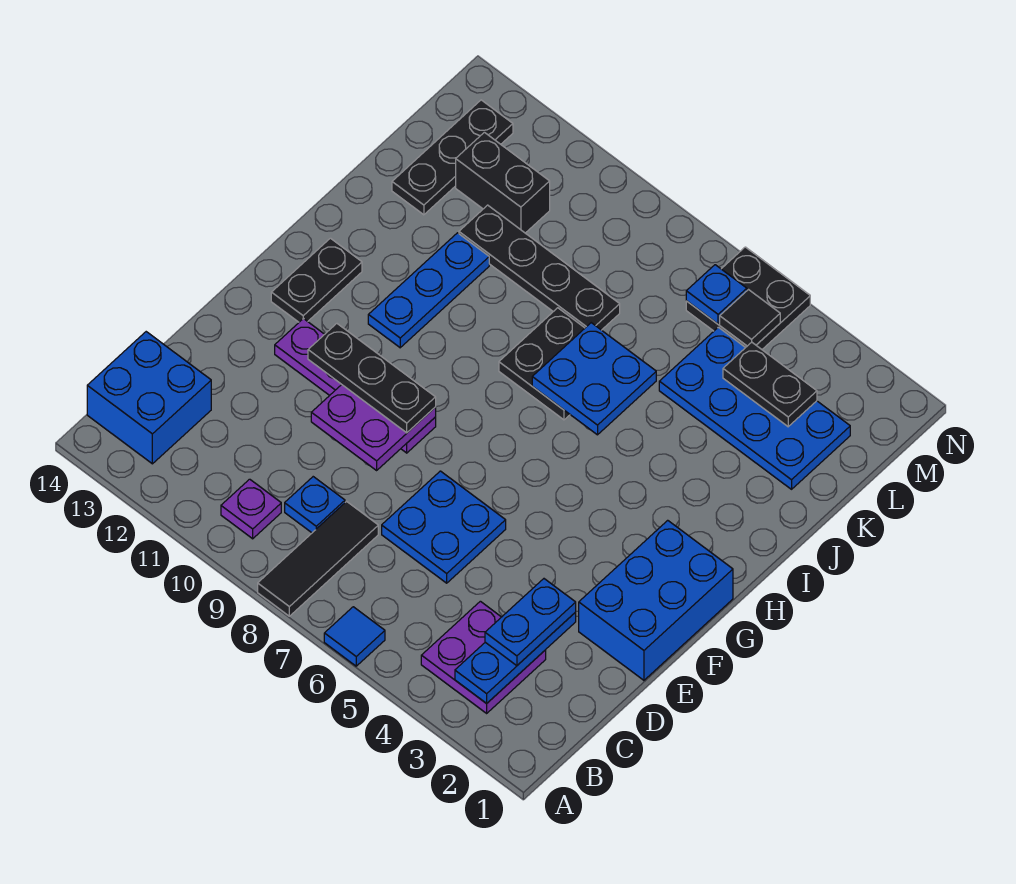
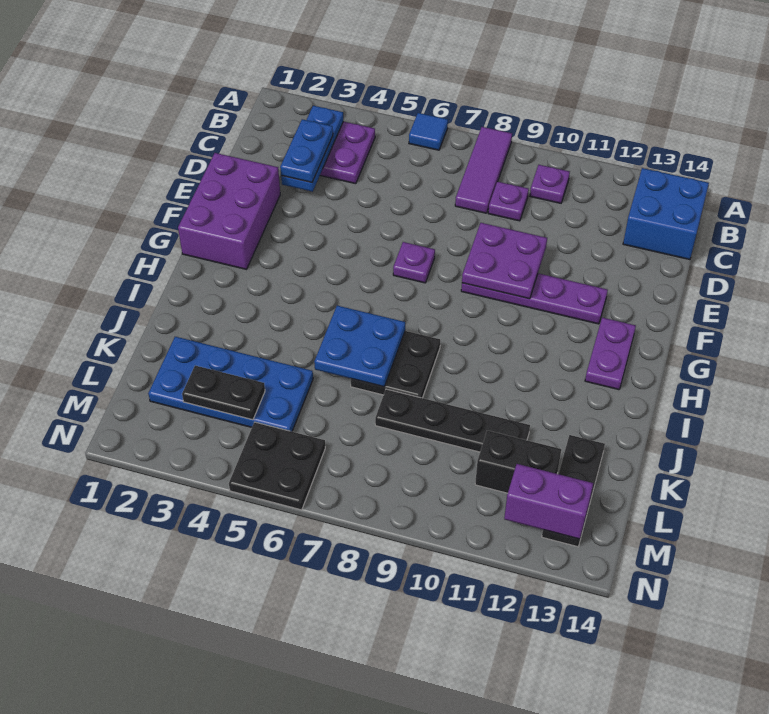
black 1x3 tile [258,501,378,616] -> purple 1x3 tile [455,127,512,213]
blue 1x1 plate [285,477,345,533] -> purple 1x1 plate [488,182,529,221]
blue 2x2 plate [382,471,506,583] -> none
blue 2x3 brick [579,520,733,680] -> purple 2x3 brick [178,153,280,269]
none -> purple 1x1 plate [393,242,435,283]
black 1x3 plate [308,324,436,433] -> none
black 1x2 plate [271,238,362,322] -> purple 1x2 plate [585,318,636,390]
blue 1x3 plate [368,233,489,348] -> none
black 1x1 tile [720,290,780,346] -> none
blue 1x1 plate [686,265,747,324] -> none
none -> purple 1x2 brick [504,464,593,539]

